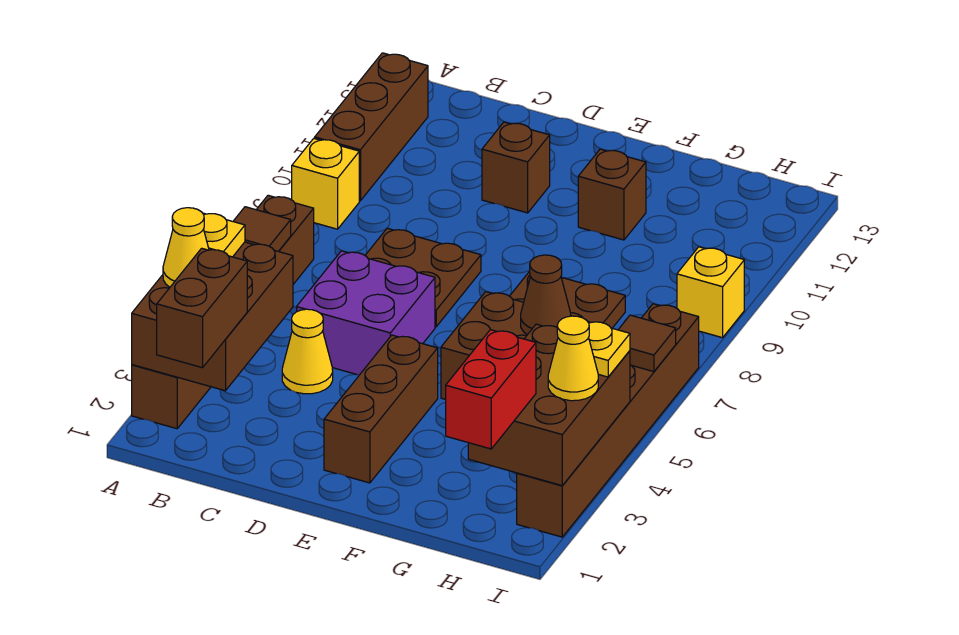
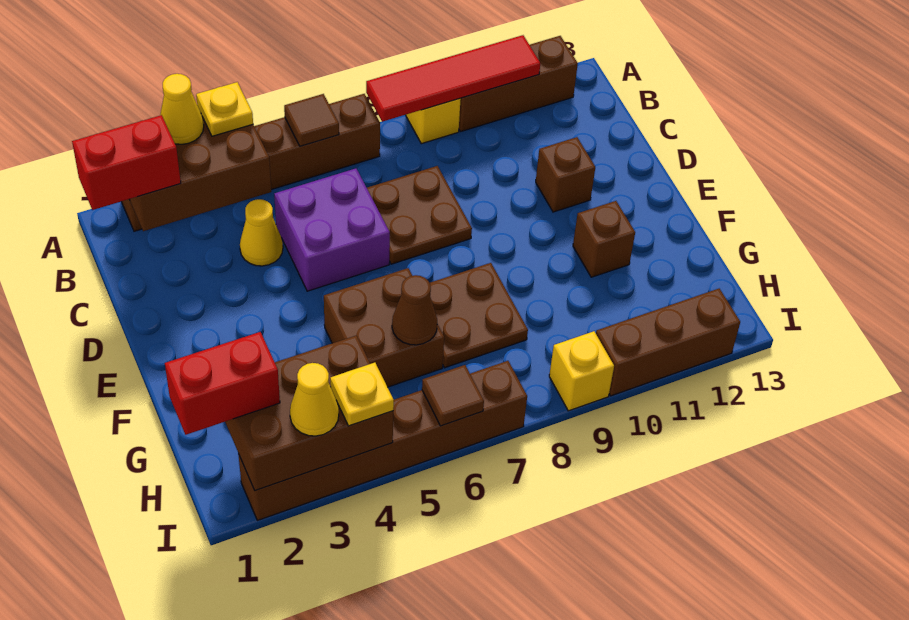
none -> red 1x4 tile [366,35,540,122]
brown 1x2 brick [157,248,247,368] -> red 1x2 brick [72,115,181,210]
brown 1x3 brick [324,335,438,483] -> brown 1x3 brick moved to [596,289,740,396]

